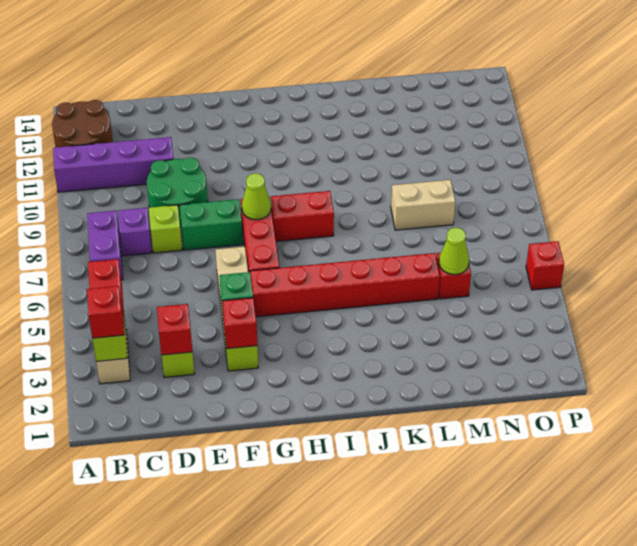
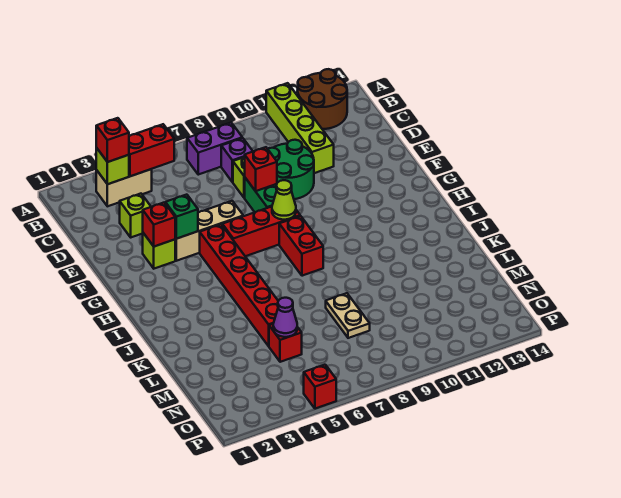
purple 1x4 brick [53,137,173,192] -> lime 1x4 brick [266,83,334,173]
red 1x1 brick [157,304,192,355] -> red 1x1 brick moved to [245,147,277,191]
tan 1x2 brick [391,180,455,230] -> tan 1x2 plate [326,293,370,338]
lime 1x1 cone [439,228,469,275] -> purple 1x1 cone [273,298,297,337]

